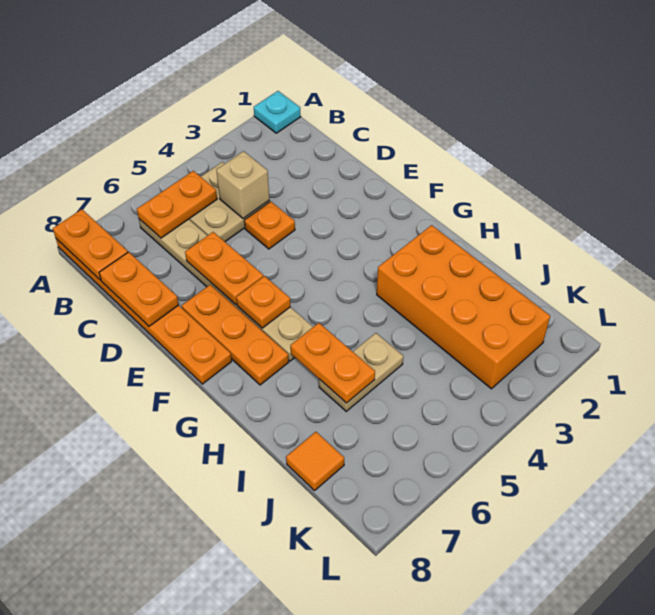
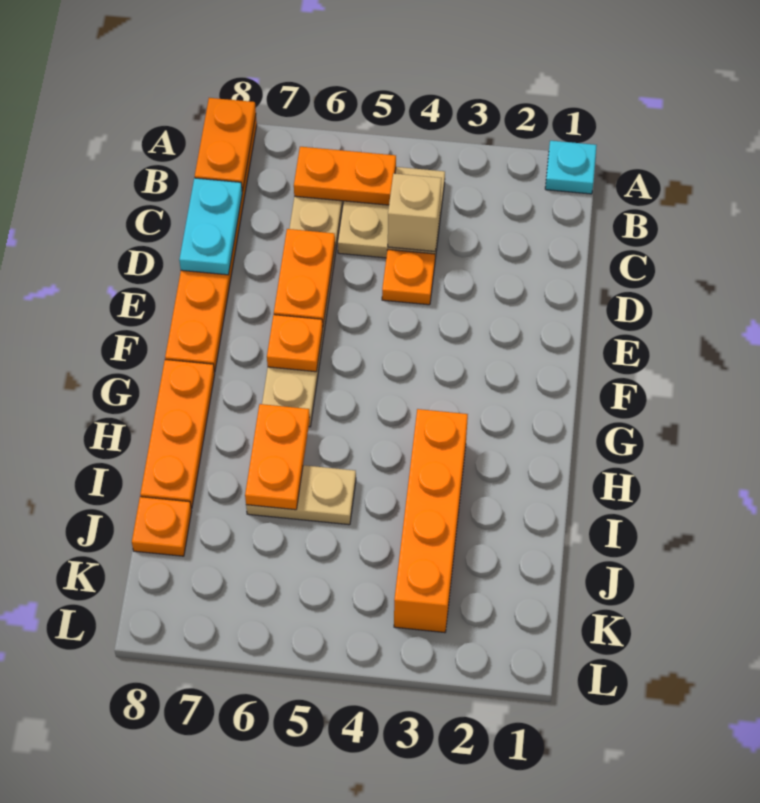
orange 1x2 plate [99,252,179,326] -> cyan 1x2 plate [179,178,242,275]
orange 1x3 plate [182,285,289,385] -> orange 1x3 plate moved to [140,360,215,509]
orange 2x4 brick [377,225,550,389] -> orange 1x4 brick [394,409,468,633]
orange 1x1 tile [286,432,344,490] -> orange 1x1 plate [132,497,192,556]

